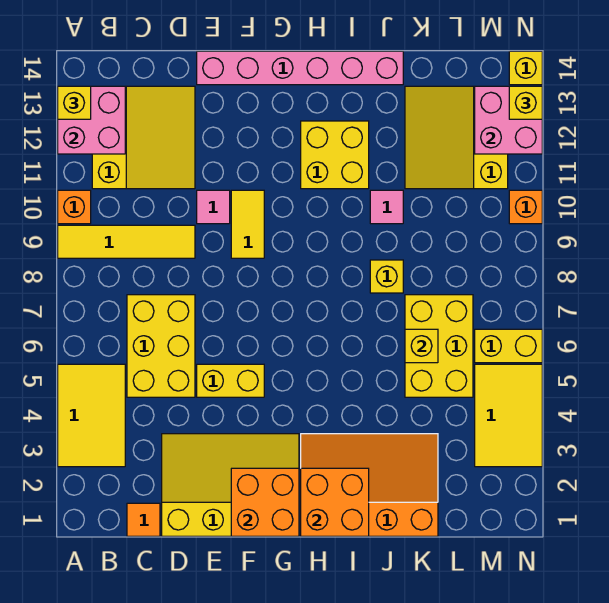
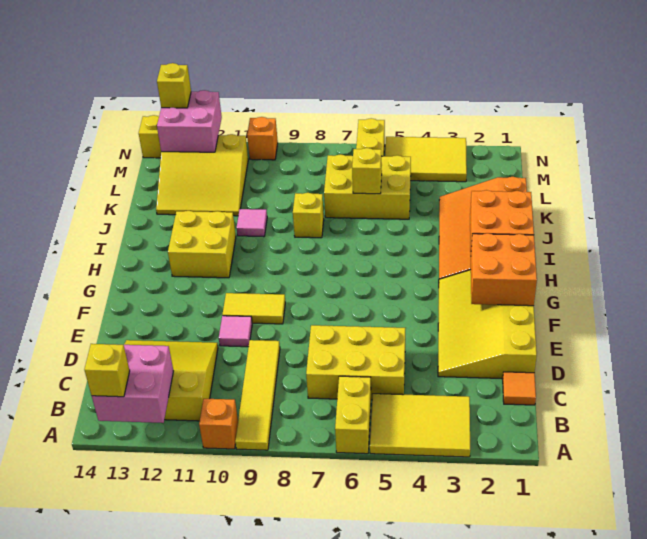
yellow 1x2 brick [197,364,264,397] -> yellow 1x2 brick moved to [335,376,371,454]
pink 1x6 brick [197,51,403,85] -> none

